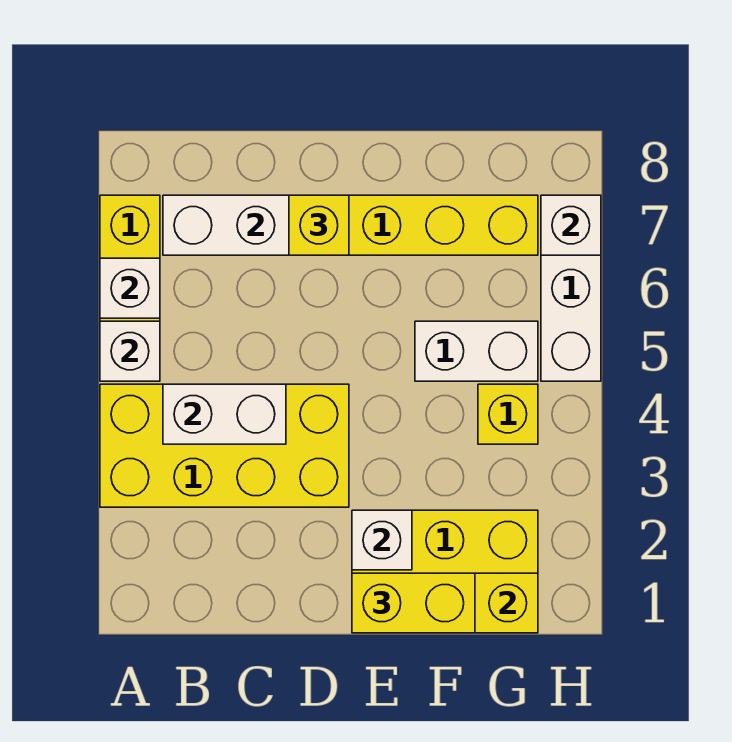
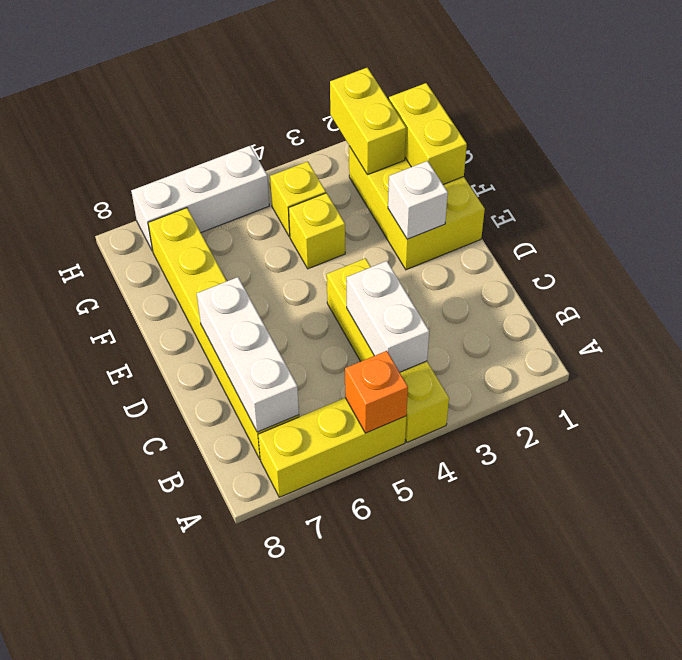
yellow 2x4 brick [100,384,349,507] -> yellow 1x4 brick [327,258,449,442]
white 1x1 brick [100,321,160,381] -> orange 1x1 brick [345,351,408,433]
white 1x1 brick [100,258,160,318] -> none
yellow 1x1 brick [289,195,349,255] -> yellow 1x1 brick moved to [289,193,345,269]
yellow 1x2 brick [352,573,475,633] -> yellow 1x2 brick moved to [330,68,406,175]
white 1x2 brick [415,321,538,381] -> none
white 1x1 brick [541,195,601,255] -> none

